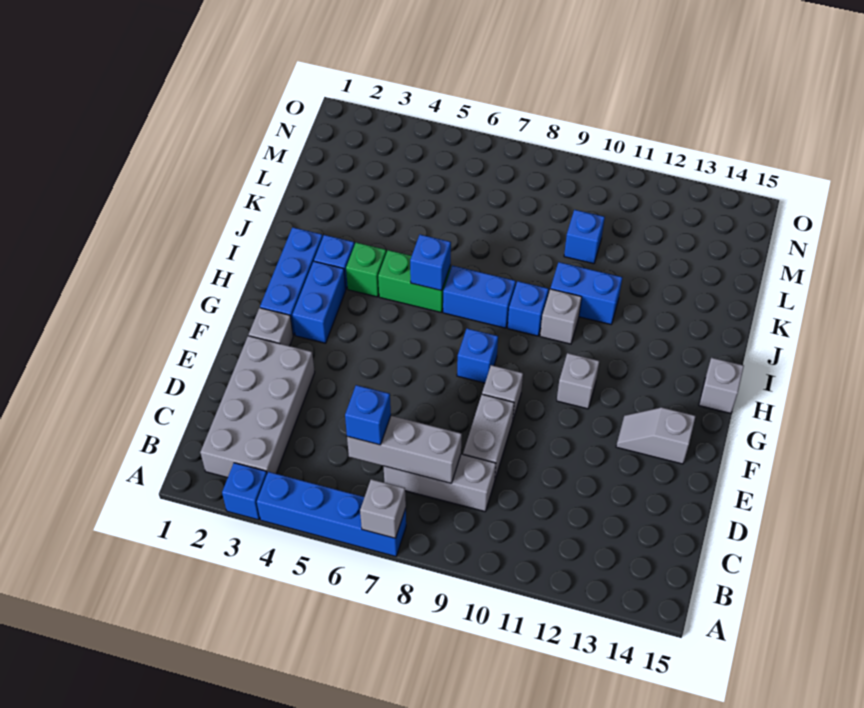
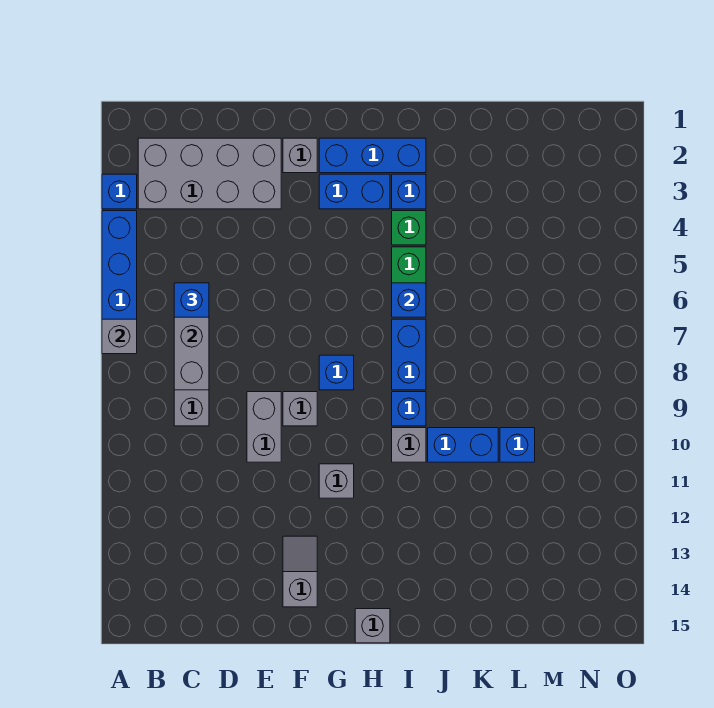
grey 1x2 brick [463,394,514,479] -> grey 1x2 brick turned to [247,392,281,462]
blue 1x2 brick [551,262,623,324] -> blue 1x2 brick turned to [428,428,498,462]

